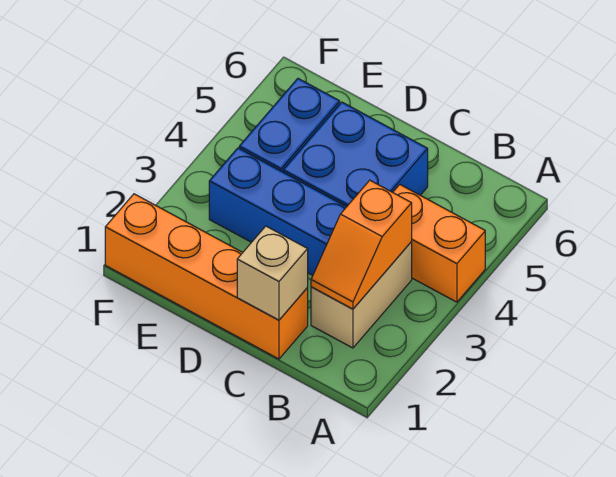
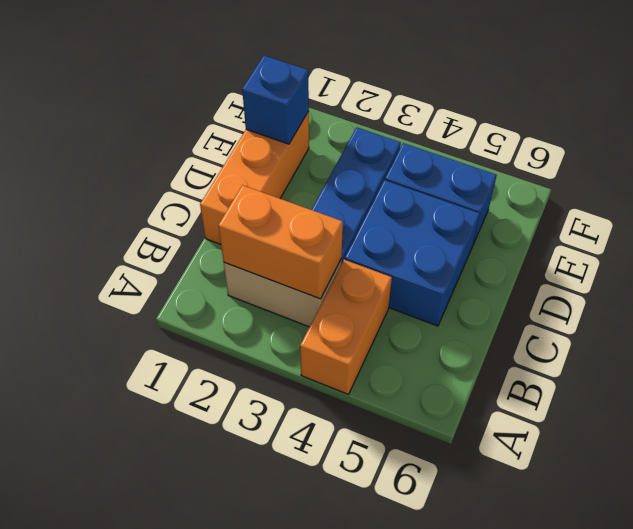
orange 1x2 slope [311,180,412,309] -> orange 1x2 brick [218,185,343,299]
orange 1x4 brick [105,194,308,359] -> orange 1x3 brick [200,112,309,244]
tan 1x1 brick [237,226,308,320] -> none
none -> blue 1x1 brick [242,56,309,144]

